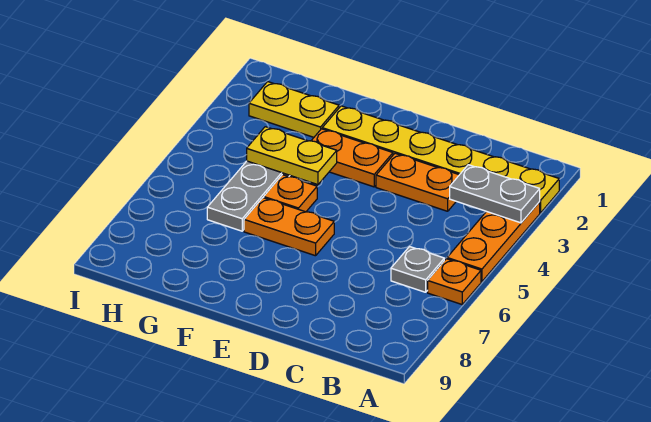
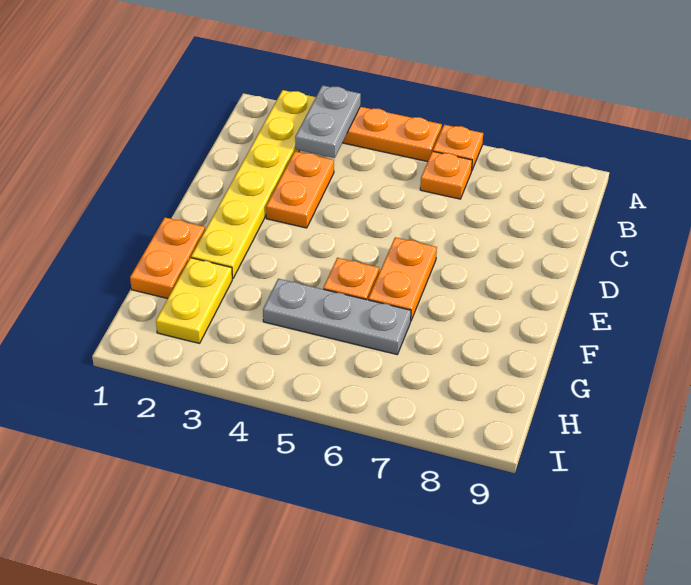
grey 1x1 plate [391,247,444,292] -> orange 1x1 plate [420,151,472,199]
orange 1x2 plate [311,129,393,187] -> orange 1x2 plate moved to [130,217,205,299]
yellow 1x2 plate [247,127,337,185] -> none

